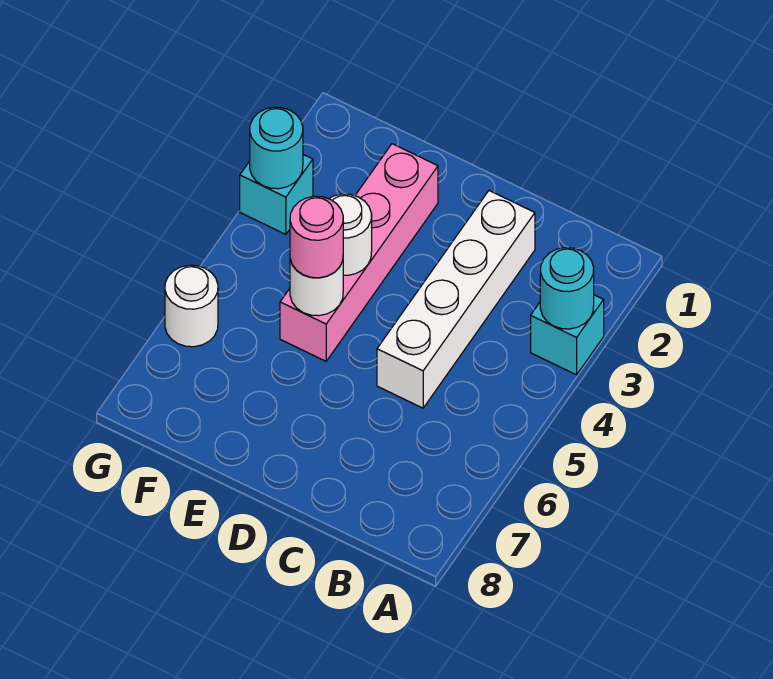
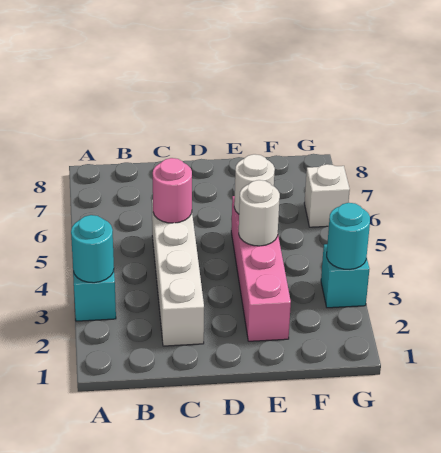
pink 1x1 round brick [290,196,343,278] -> pink 1x1 round brick moved to [153,158,192,223]
white 1x1 round brick [165,265,218,347] -> white 1x1 brick [304,164,350,227]

